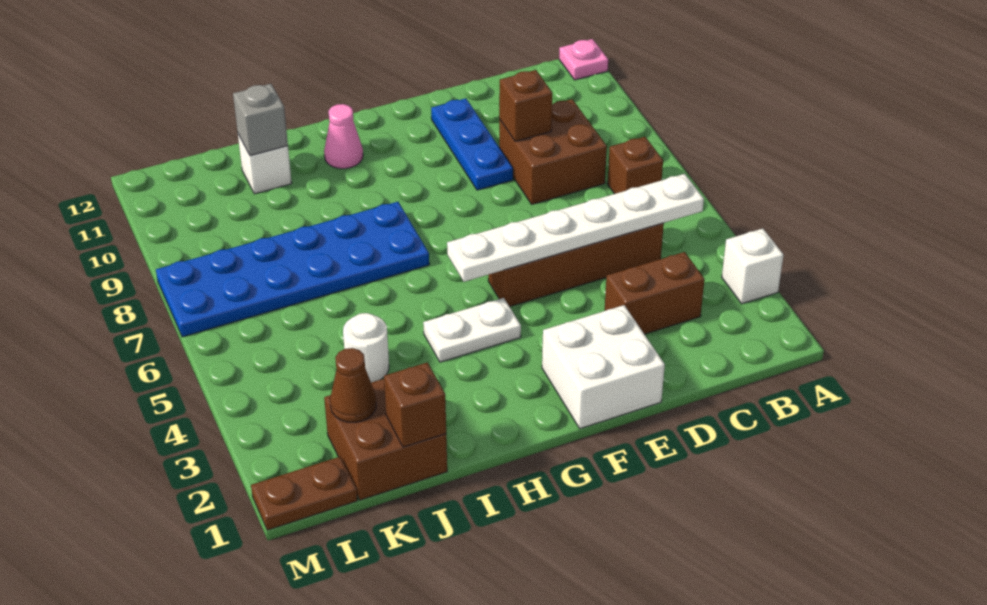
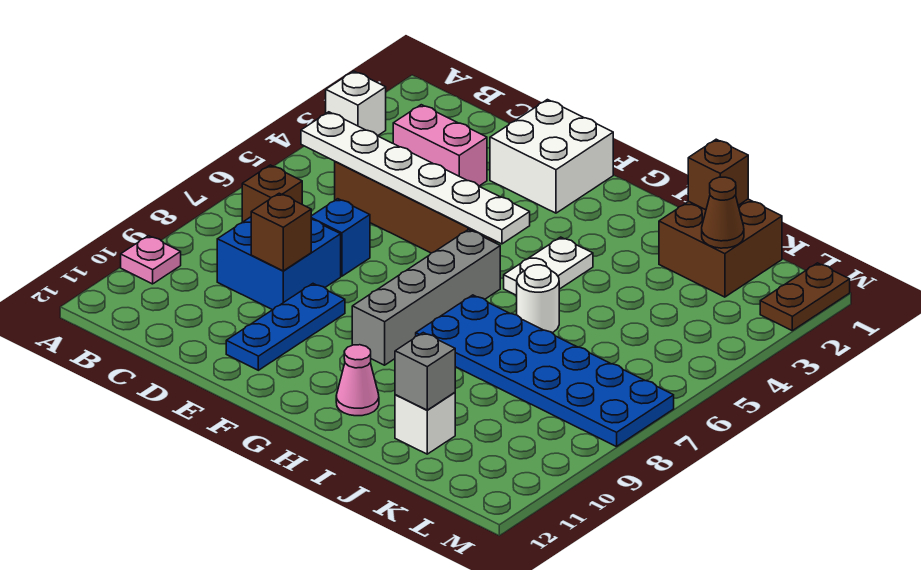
pink 1x1 plate [559,39,608,80] -> pink 1x1 plate moved to [121,236,181,284]
brown 1x2 brick [605,252,704,334] -> pink 1x2 brick [393,105,487,186]
brown 2x2 brick [499,99,607,204] -> blue 2x2 brick [217,217,341,310]
none -> blue 1x1 brick [311,199,370,276]
white 1x2 plate [423,298,521,362] -> white 1x2 plate turned to [504,237,593,295]
none -> grey 1x4 brick [352,230,500,365]
white 1x1 round brick [343,313,389,383] -> white 1x1 round brick moved to [517,265,559,333]
brown 1x2 plate [251,457,357,530] -> brown 1x2 plate turned to [760,263,850,331]

